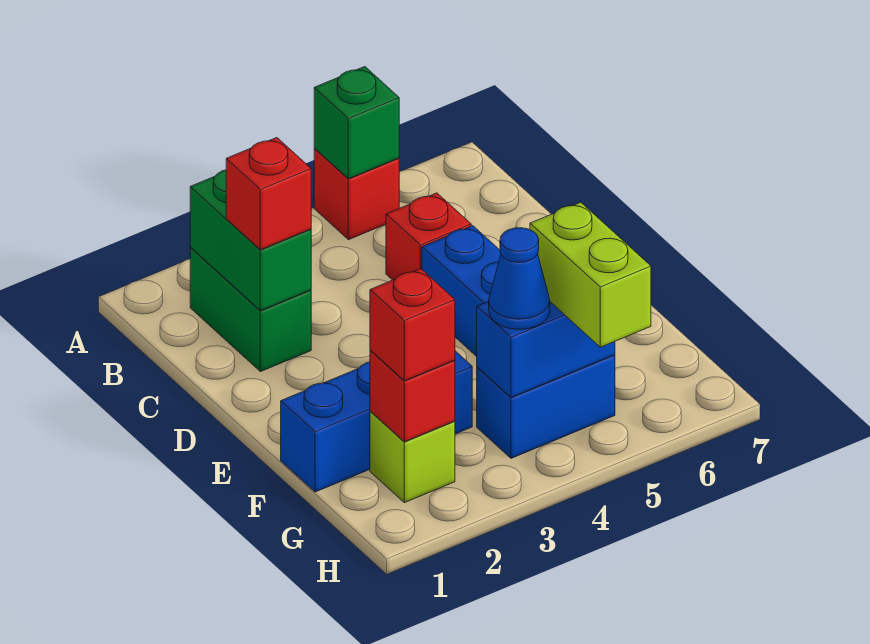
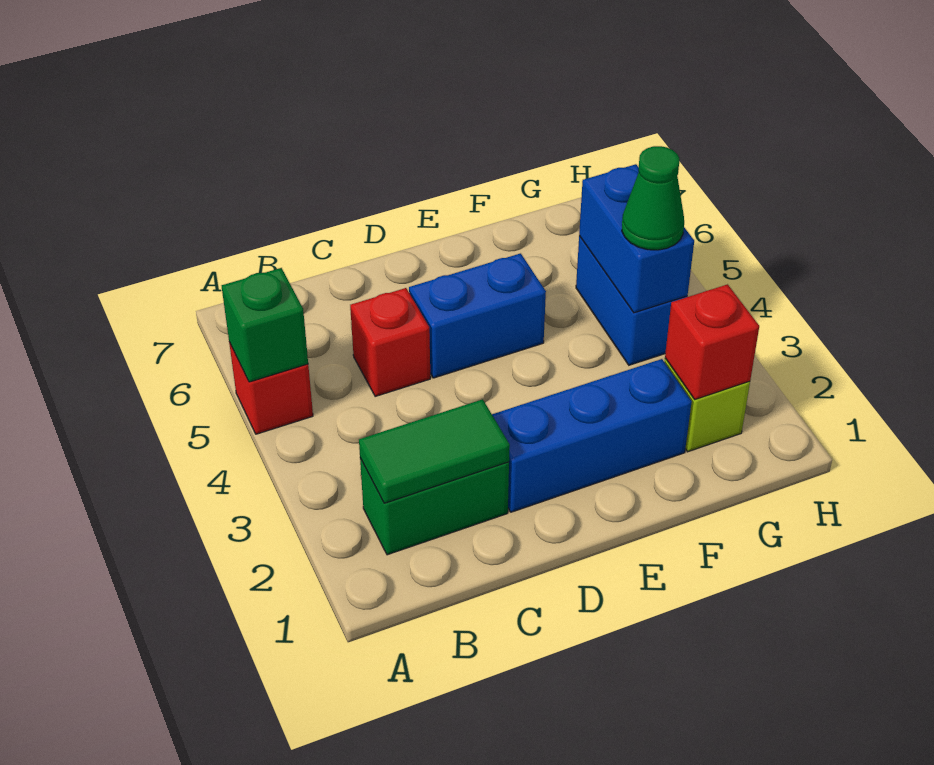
green 1x2 brick [190,170,311,311] -> green 1x2 tile [359,399,510,503]
red 1x1 brick [226,138,311,250] -> none
blue 1x3 brick [281,351,472,492] -> blue 1x3 brick turned to [492,359,692,512]
red 1x1 brick [370,268,455,381] -> none
blue 1x1 cone [489,228,550,329] -> green 1x1 cone [622,146,684,250]
lime 1x2 brick [530,202,651,347] -> none

